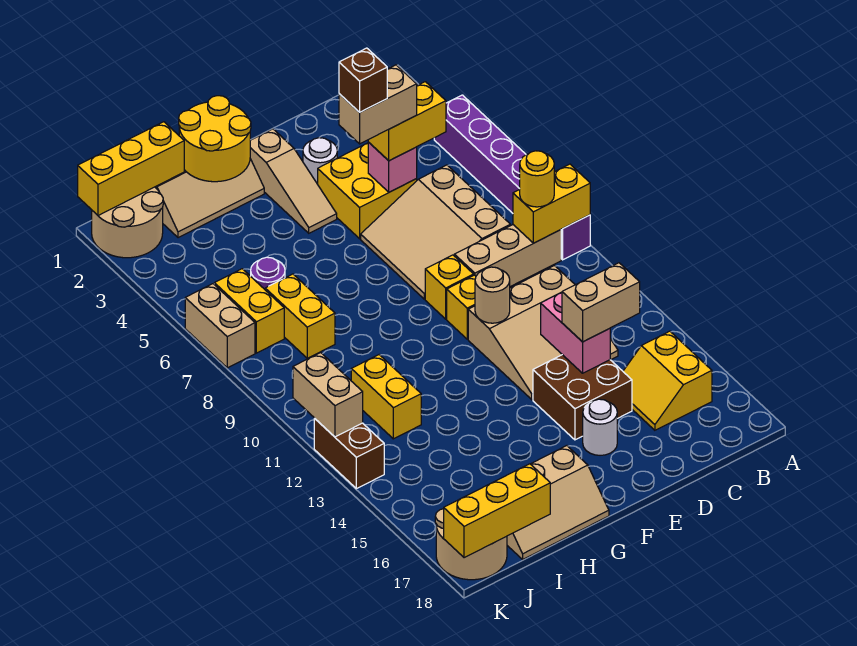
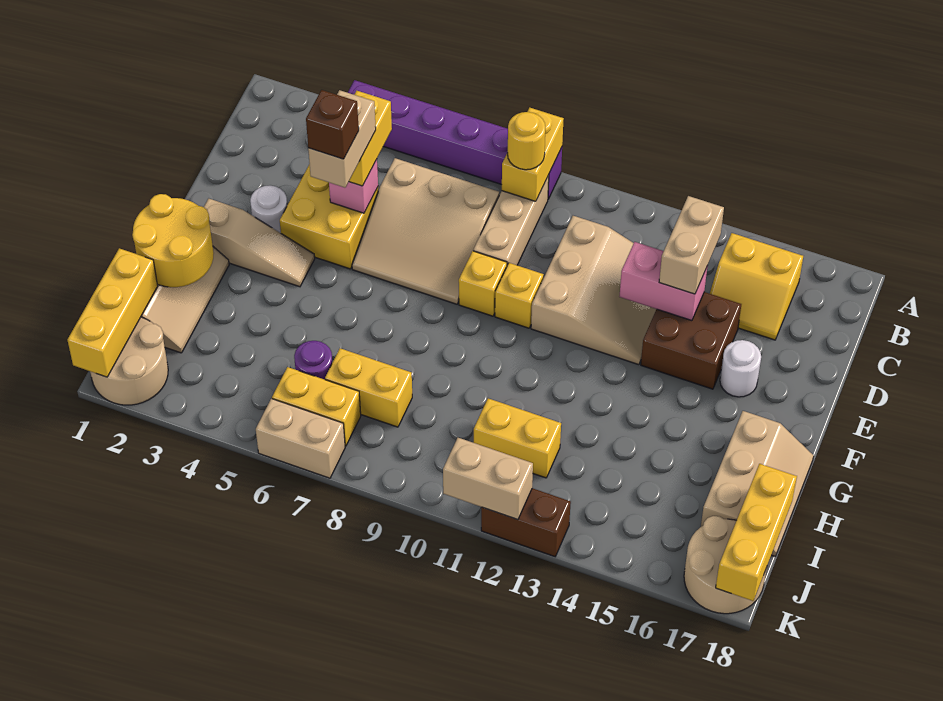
tan 1x1 round brick [475,267,510,323] -> none

